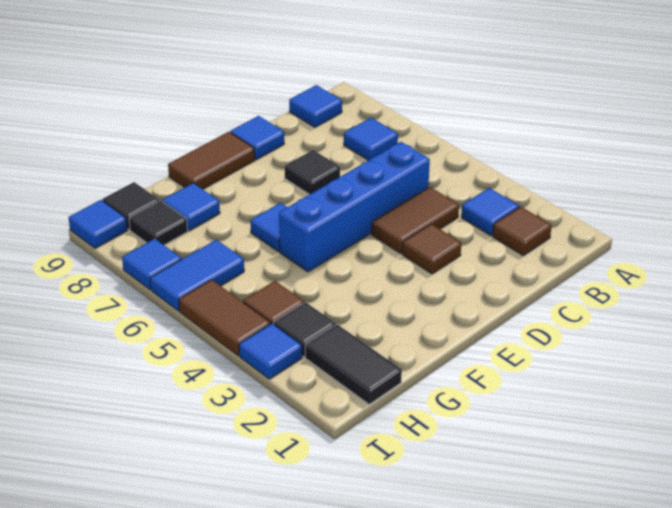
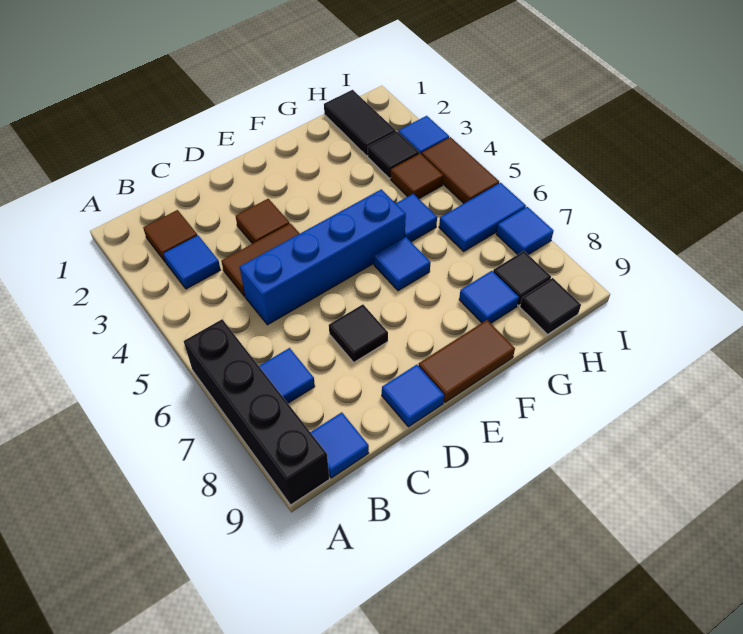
none -> black 1x4 brick [184,319,329,505]
blue 1x1 tile [69,200,127,248] -> blue 1x1 tile moved to [396,194,437,242]

